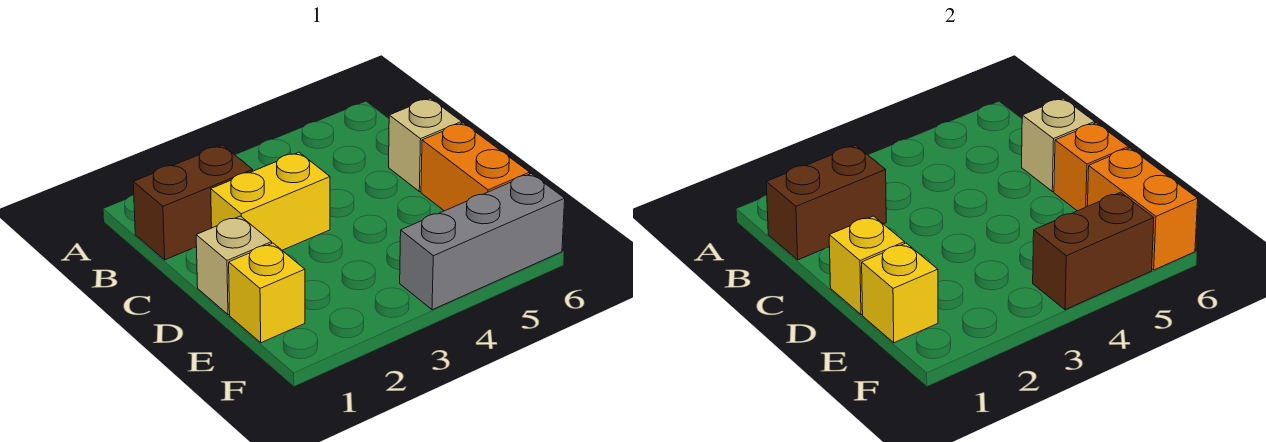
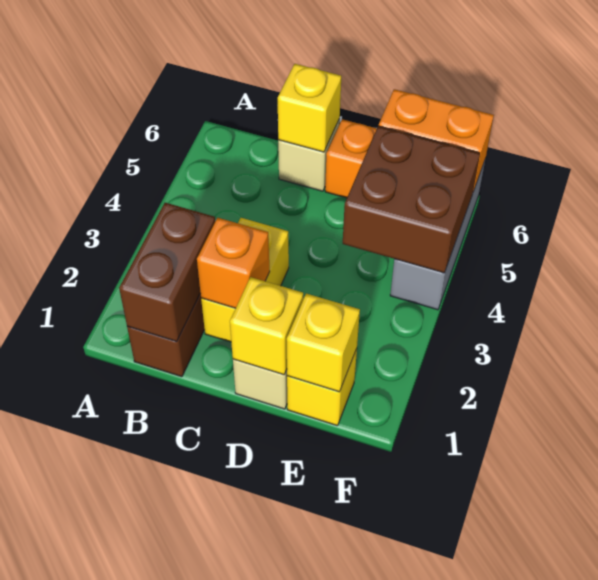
tan 1x1 brick [1022,98,1095,192] -> yellow 1x1 brick [278,64,341,152]
orange 1x1 brick [1054,123,1128,211] -> orange 1x1 brick moved to [197,218,270,308]
brown 1x2 brick [1033,192,1154,310] -> brown 2x2 brick [343,126,480,273]

